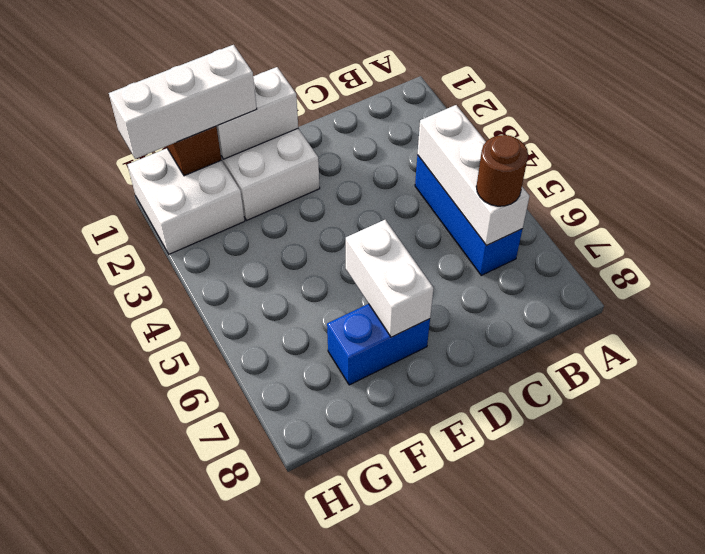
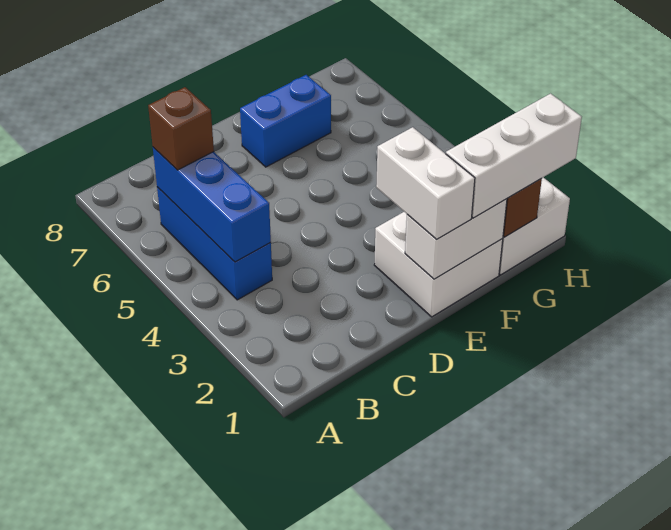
white 1x3 brick [418,105,529,246] -> blue 1x3 brick [153,147,271,262]
brown 1x1 round brick [476,135,528,206] -> brown 1x1 brick [148,87,214,170]
white 1x2 brick [346,220,434,337] -> white 1x2 brick moved to [376,127,475,239]

